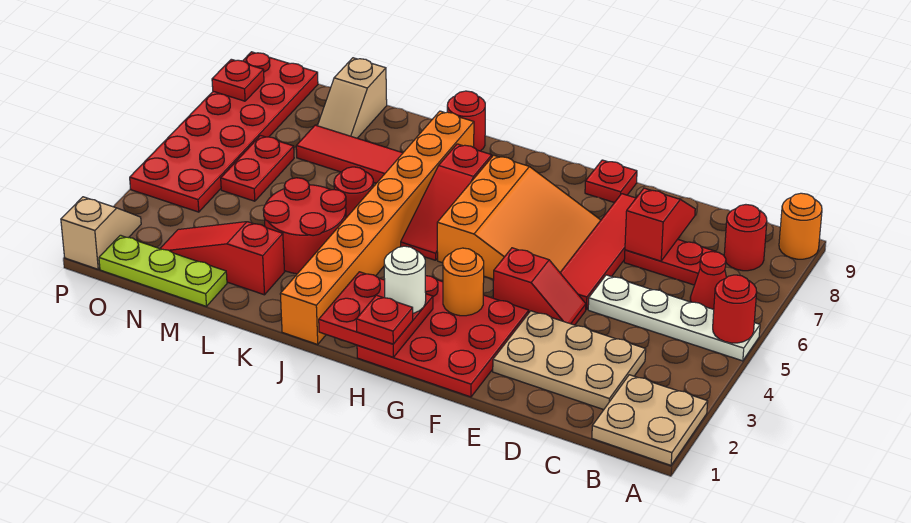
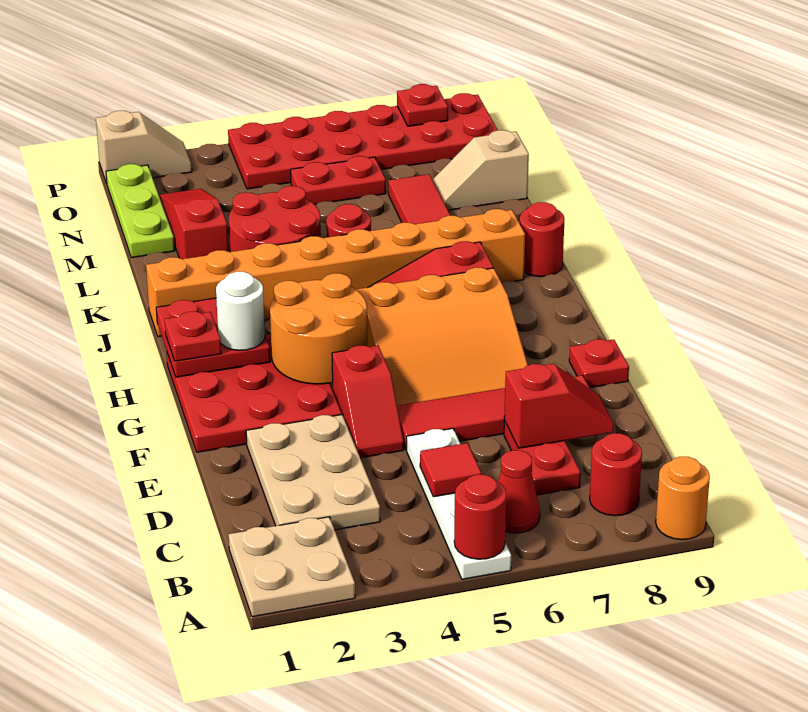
none -> red 1x1 tile [420,443,482,497]
orange 1x1 round brick [443,248,484,316] -> orange 2x2 round brick [270,273,367,384]

